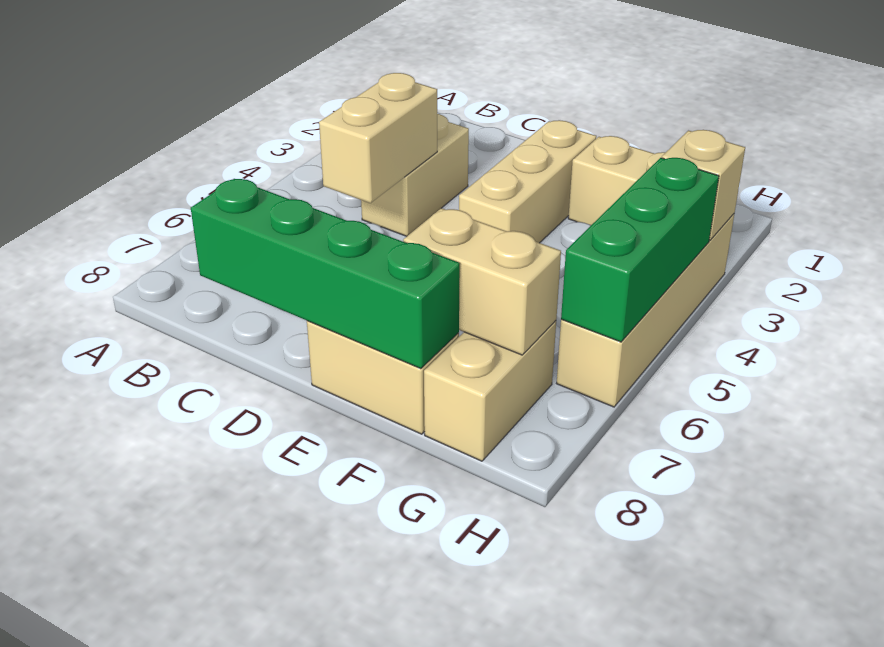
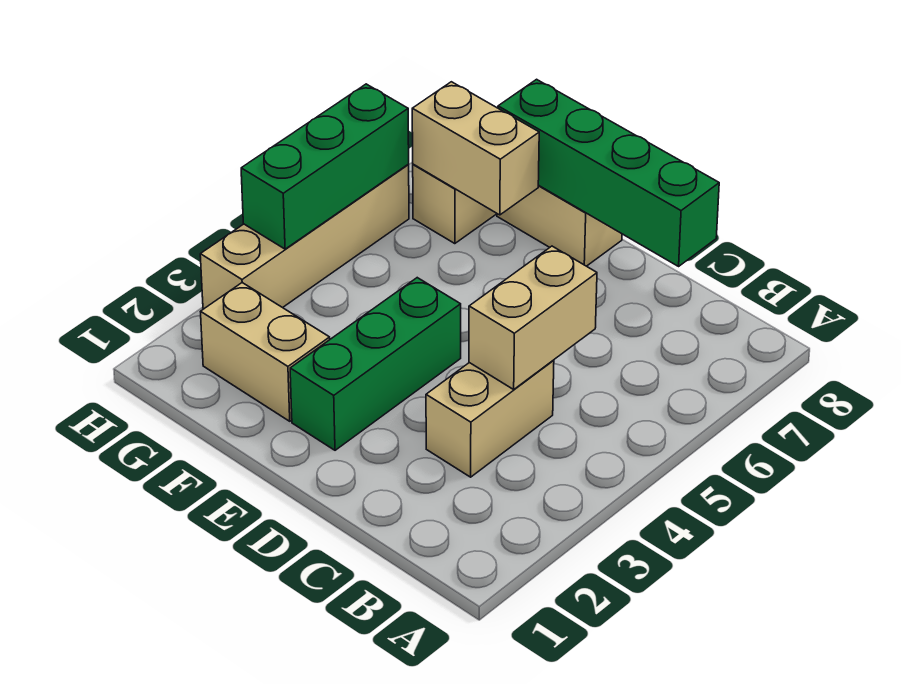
tan 1x3 brick [459,120,596,243] -> green 1x3 brick [290,278,461,450]
tan 1x1 brick [662,130,745,241] -> none

